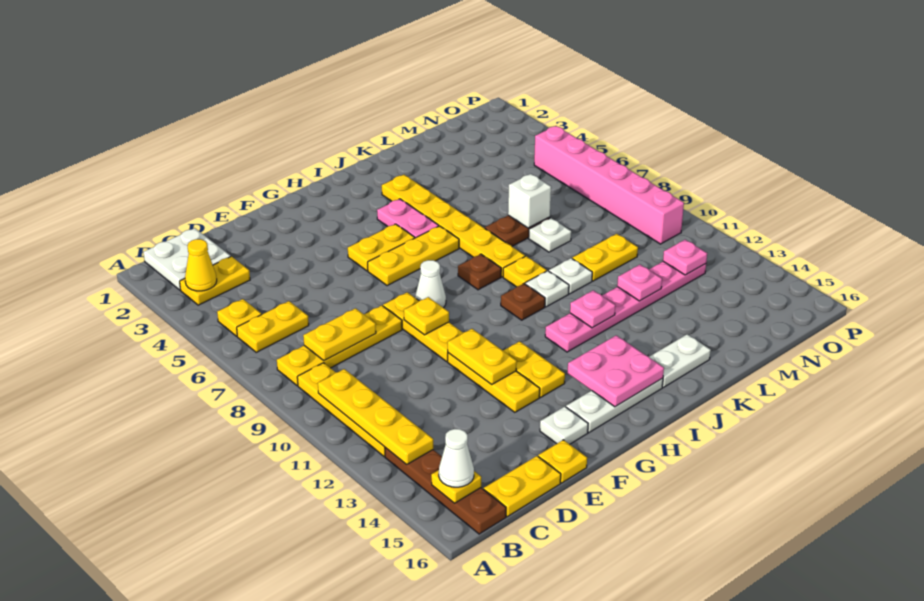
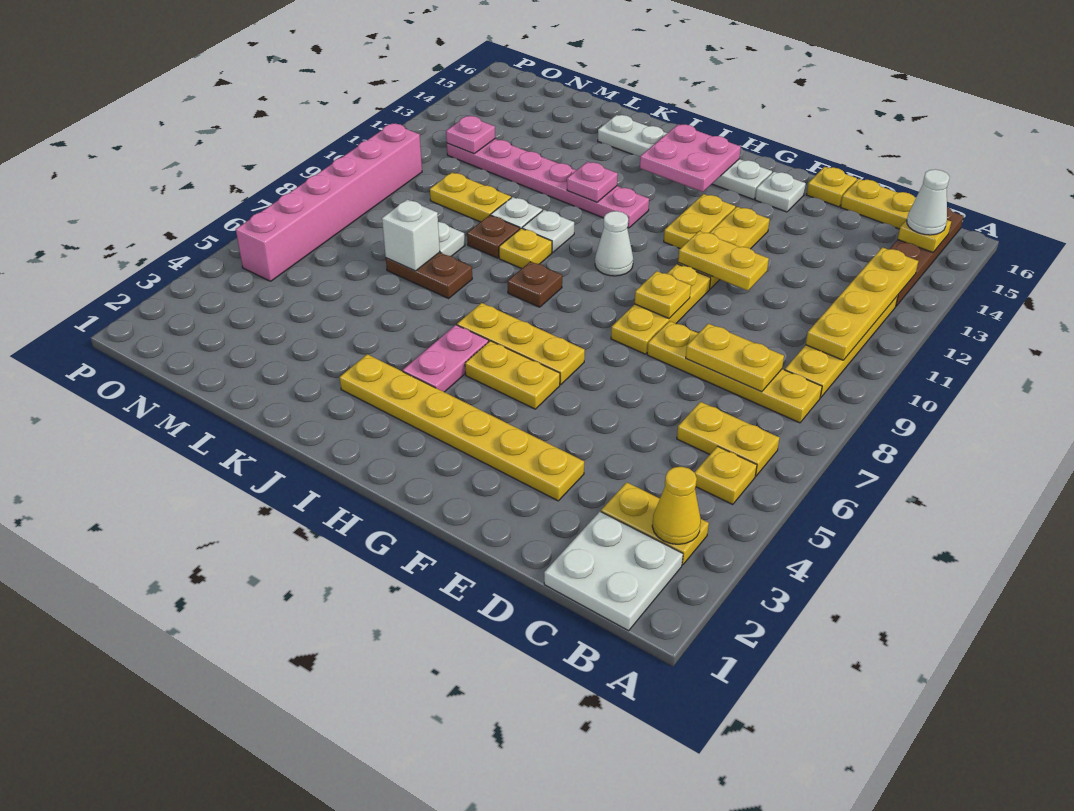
yellow 1x2 plate [448,329,517,385] -> yellow 1x2 plate turned to [678,231,769,291]
white 1x1 cone [415,260,446,308] -> white 1x1 cone moved to [595,211,633,276]
brown 1x1 plate [501,284,545,320] -> brown 1x1 plate moved to [467,215,520,258]
yellow 1x6 plate [382,175,525,277] -> yellow 1x6 plate turned to [339,354,584,501]
pink 1x1 plate [617,265,662,301] -> none

